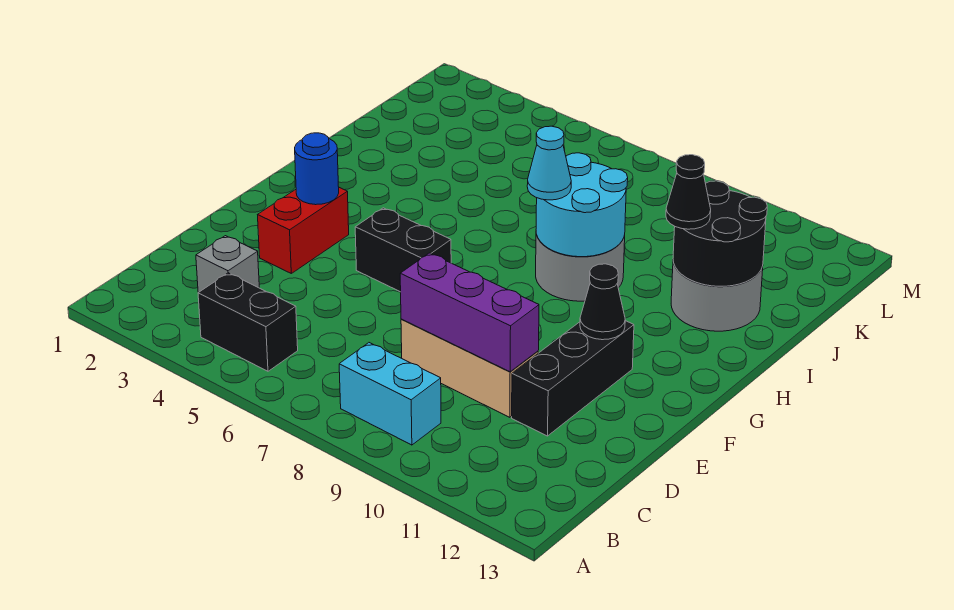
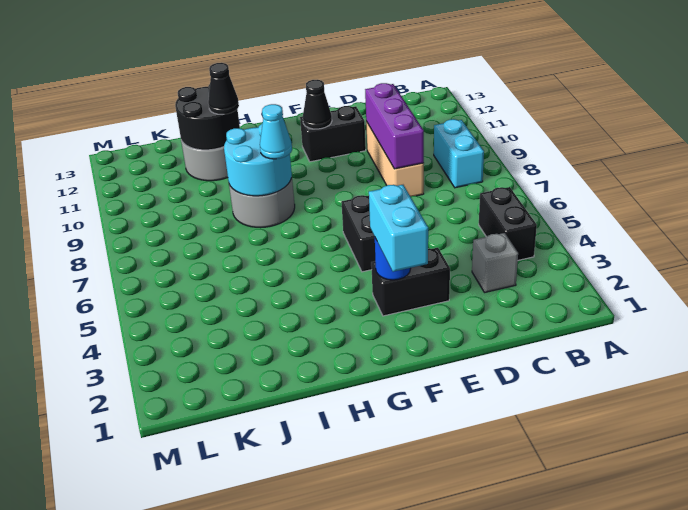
black 1x3 brick [512,321,634,436] -> black 1x2 brick [300,106,366,162]
red 1x2 brick [258,188,349,273] -> black 1x2 brick [371,248,450,316]
none -> cyan 1x2 brick [369,185,428,272]

